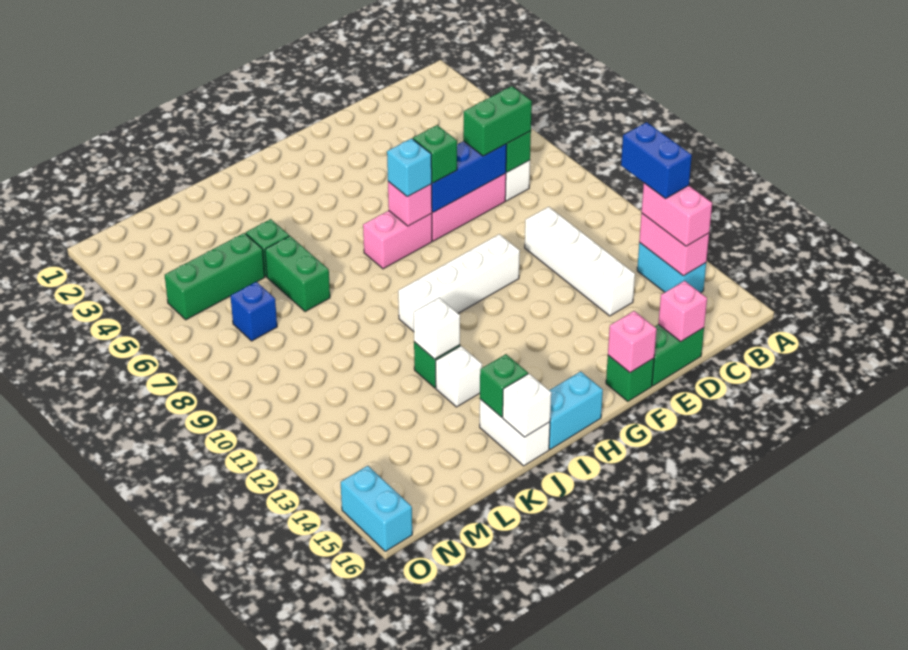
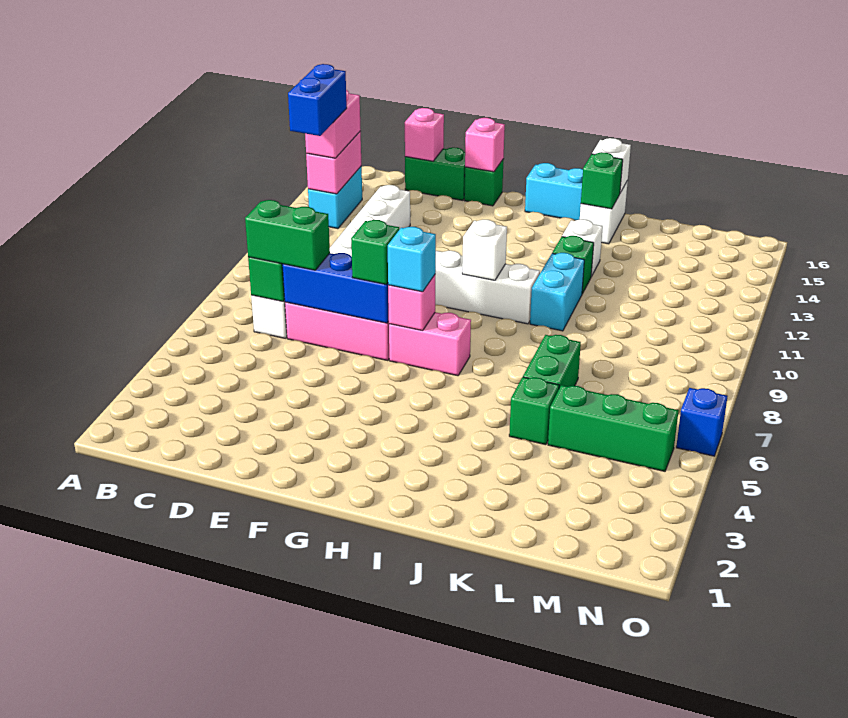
white 1x1 brick [414,298,460,359] -> white 1x1 brick moved to [462,220,507,280]
blue 1x1 brick [231,282,277,341] -> blue 1x1 brick moved to [676,388,727,456]
cyan 1x2 brick [341,466,412,551] -> cyan 1x2 brick moved to [530,253,584,331]

